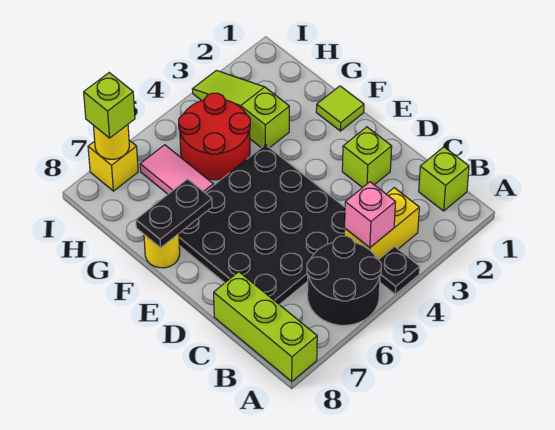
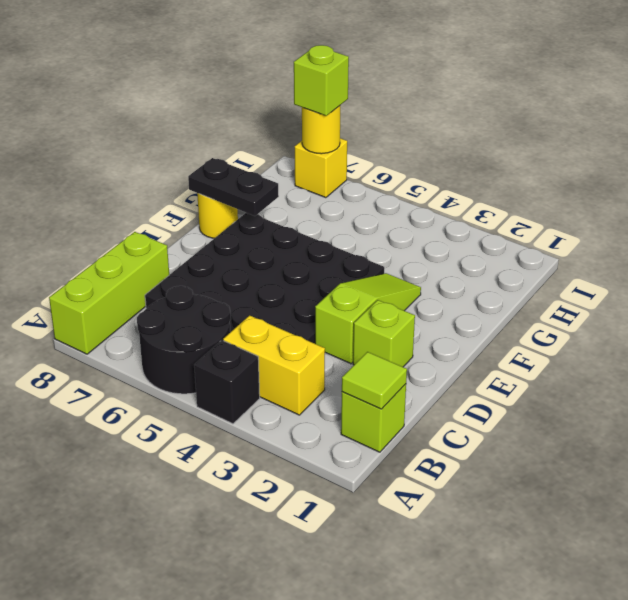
black 1x1 plate [379,247,420,294] -> black 1x1 brick [194,340,260,424]
pink 1x1 brick [345,182,395,248] -> none
lime 1x1 tile [316,86,364,131] -> lime 1x1 tile moved to [342,352,407,409]
lime 1x3 slope [192,70,289,148] -> lime 1x3 slope moved to [315,273,421,364]
red 2x2 round brick [179,93,250,180] -> none
pink 1x2 tile [140,145,213,194] -> none

